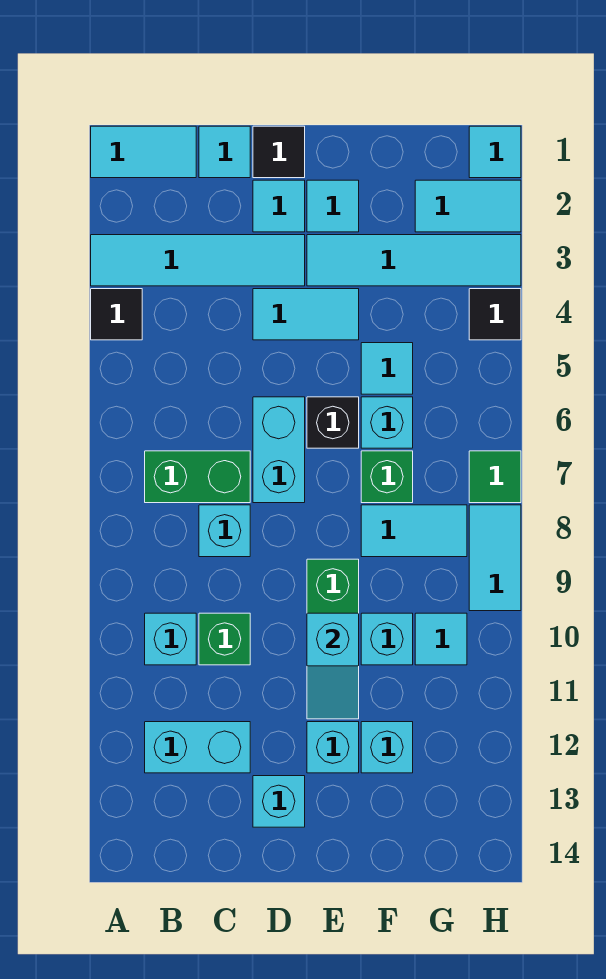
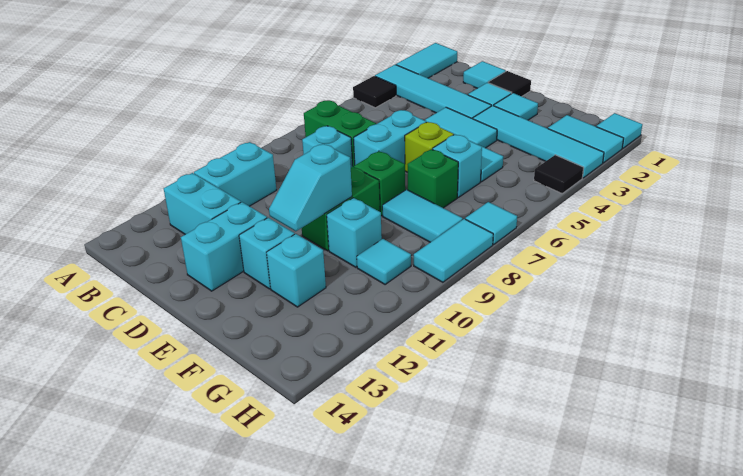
cyan 1x2 tile [91,126,196,178] -> cyan 1x2 tile turned to [396,43,457,78]
cyan 1x1 brick [145,613,196,665] -> cyan 1x2 brick [194,142,276,206]
green 1x1 brick [199,613,250,665] -> green 1x1 brick moved to [354,151,405,216]
cyan 1x1 brick [253,776,305,827] -> cyan 1x2 brick [181,202,267,291]
black 1x1 brick [307,397,359,448] -> lime 1x1 brick [405,122,454,172]
green 1x1 tile [469,451,521,503] -> cyan 1x1 tile [465,202,517,244]

